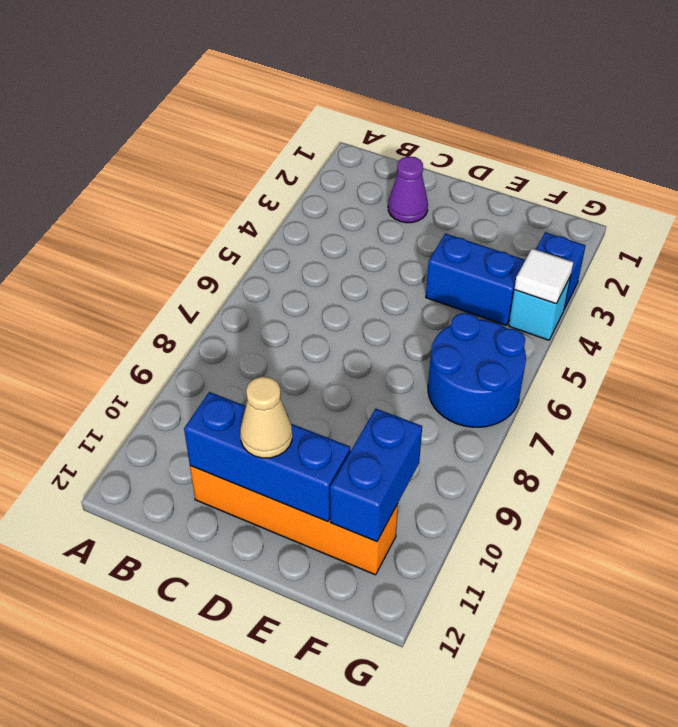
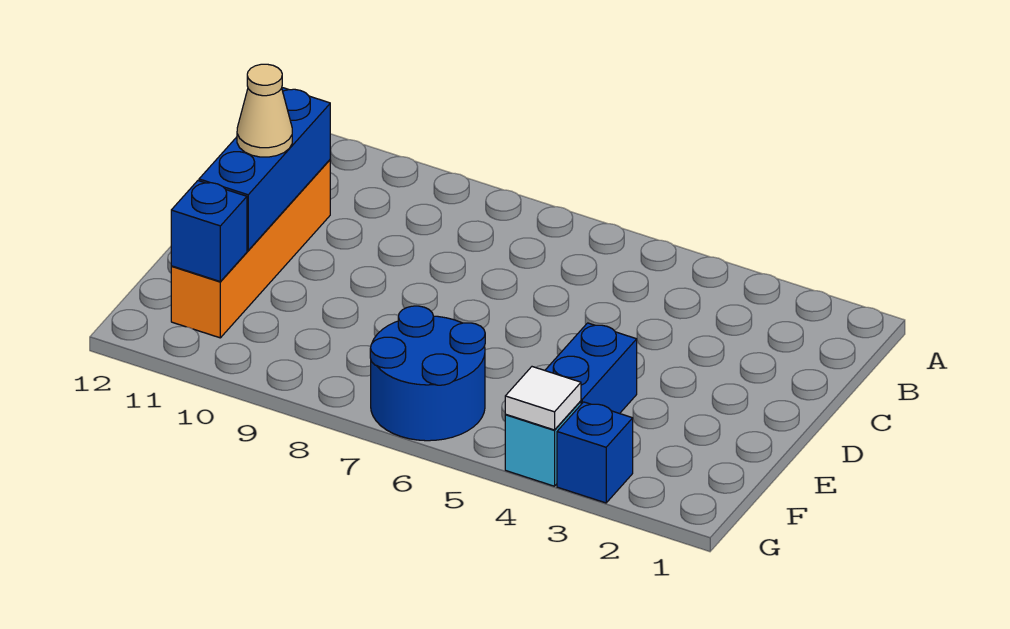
purple 1x1 cone [388,156,428,223] -> none
blue 1x2 brick [330,409,422,541] -> blue 1x1 brick [171,181,247,281]

